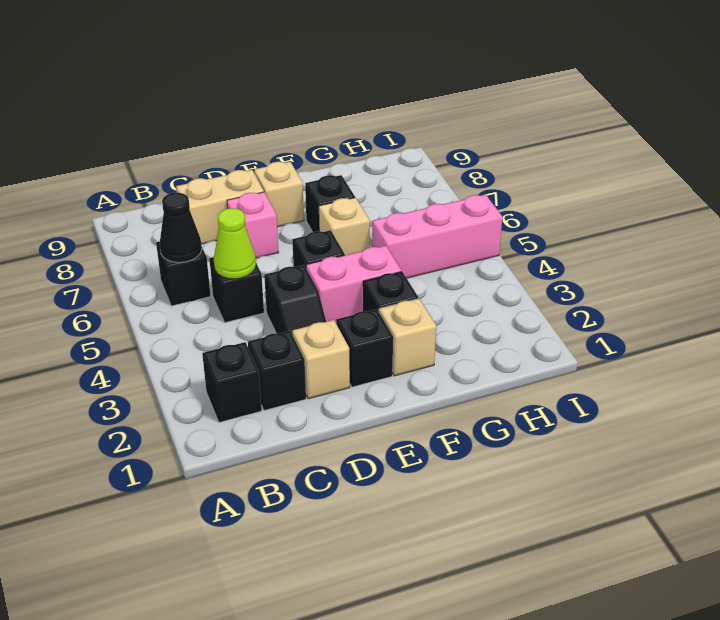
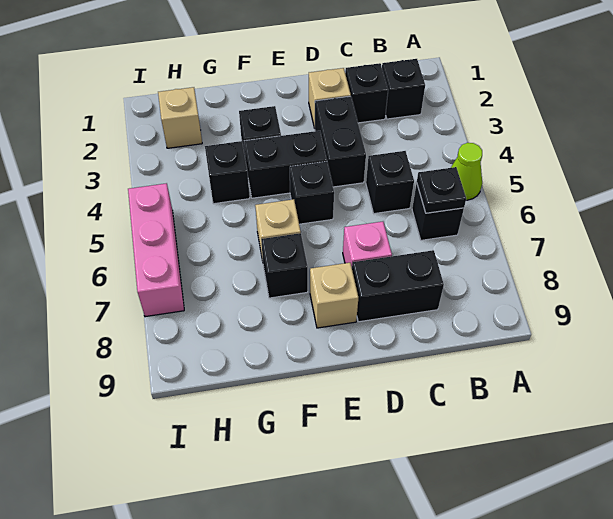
black 1x1 cone [160,193,202,262] -> black 1x1 plate [417,167,466,213]
lime 1x1 cone [214,208,256,279] -> lime 1x1 cone moved to [451,143,482,200]
tan 1x2 brick [176,170,264,244] -> black 1x2 brick [352,250,444,322]
black 1x2 slope [264,265,326,335] -> black 1x2 brick [315,96,366,187]
black 1x1 brick [336,309,393,387] -> black 1x1 brick moved to [205,141,250,204]
pink 1x2 brick [306,246,401,322] -> black 1x2 brick [244,131,327,198]
tan 1x1 brick [379,299,436,376] -> tan 1x1 brick moved to [158,87,202,148]
pink 1x3 brick [372,195,502,278] -> pink 1x3 brick turned to [128,183,184,317]

